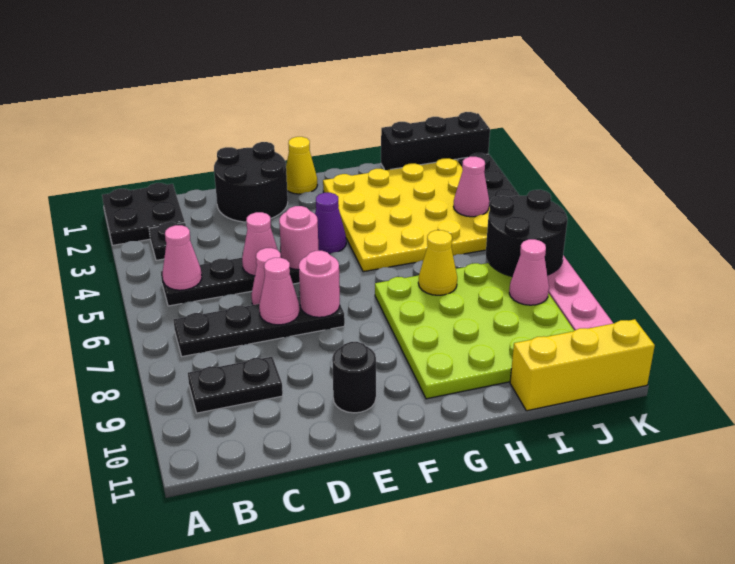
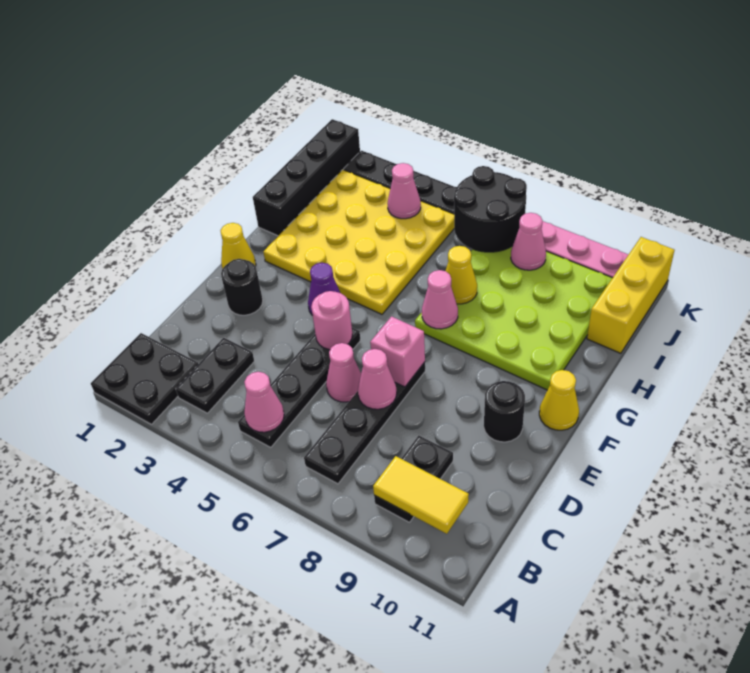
black 1x1 plate [149,222,191,260] -> black 1x2 plate [176,338,254,413]
none -> yellow 1x2 tile [373,456,469,534]
black 2x2 round brick [214,142,288,222] -> black 1x1 round brick [221,259,263,315]
pink 1x1 cone [242,212,278,276] -> pink 1x1 cone moved to [422,270,458,329]
pink 1x1 round brick [299,251,340,317] -> pink 1x1 brick [370,317,425,387]
none -> yellow 1x1 cone [539,370,579,430]
black 1x3 brick [381,112,490,170] -> black 1x4 brick [253,119,360,236]

